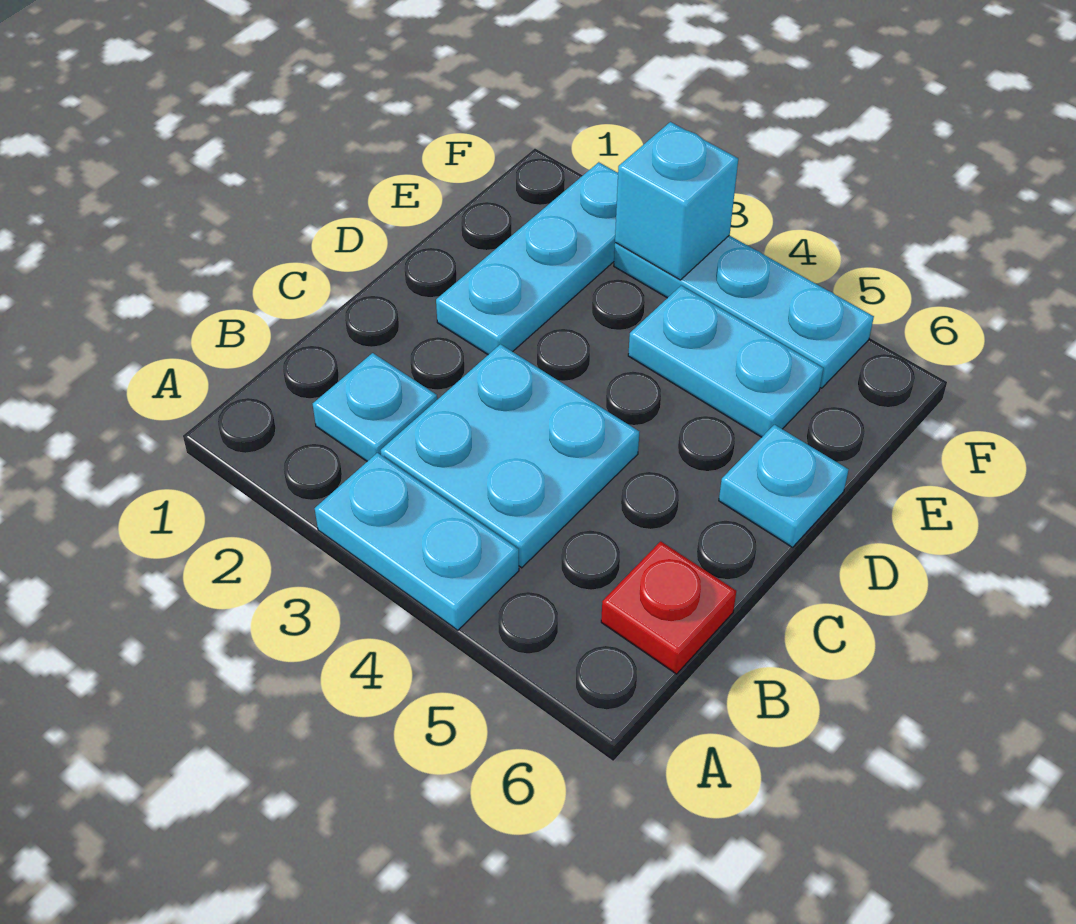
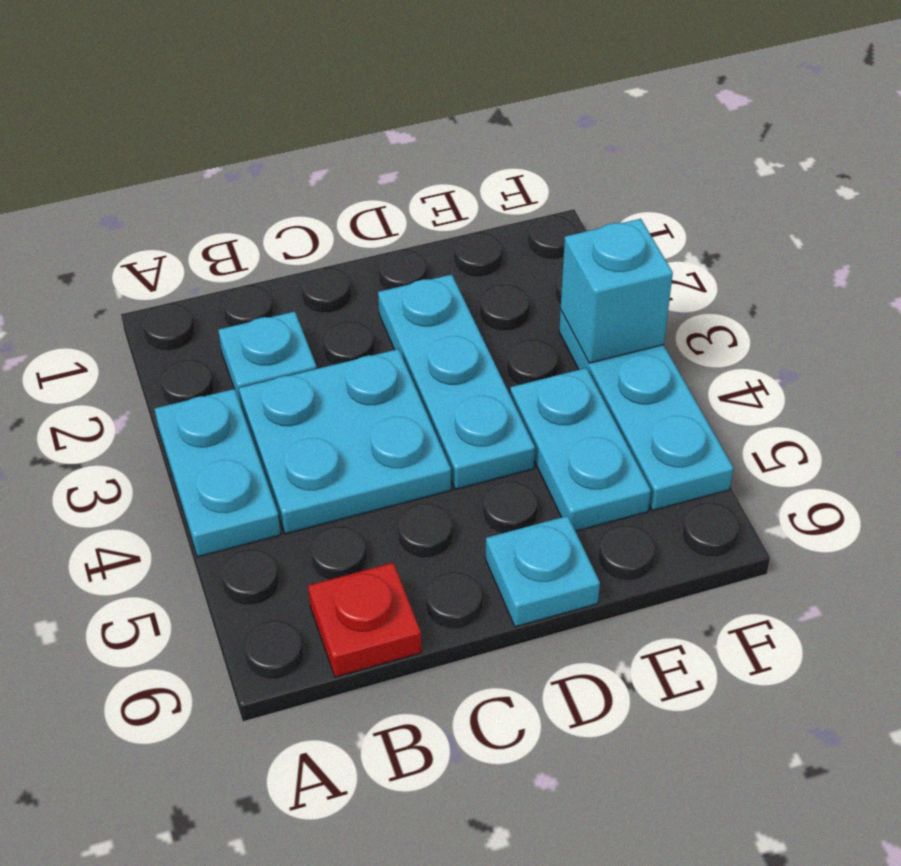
cyan 1x3 plate [436,162,618,355] -> cyan 1x3 plate turned to [378,274,535,489]

